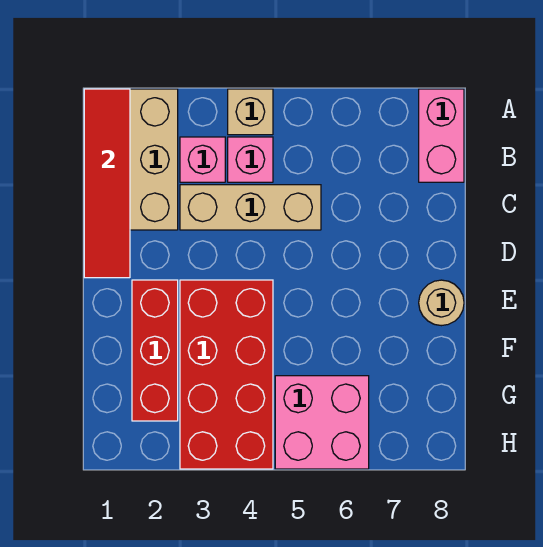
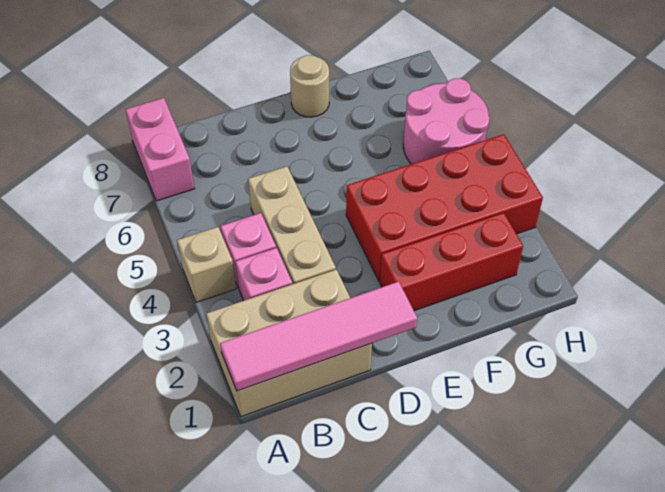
red 1x4 tile [84,89,130,278] -> pink 1x4 tile [220,282,417,391]
pink 1x2 brick [419,89,464,182] -> pink 1x2 brick turned to [126,98,195,201]
pink 2x2 brick [275,376,369,469] -> pink 2x2 round brick [403,78,490,164]

